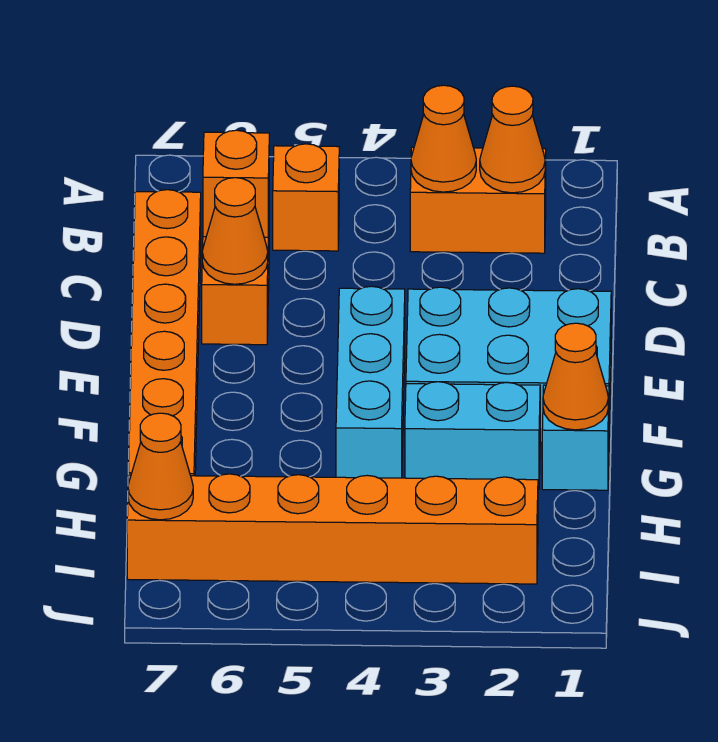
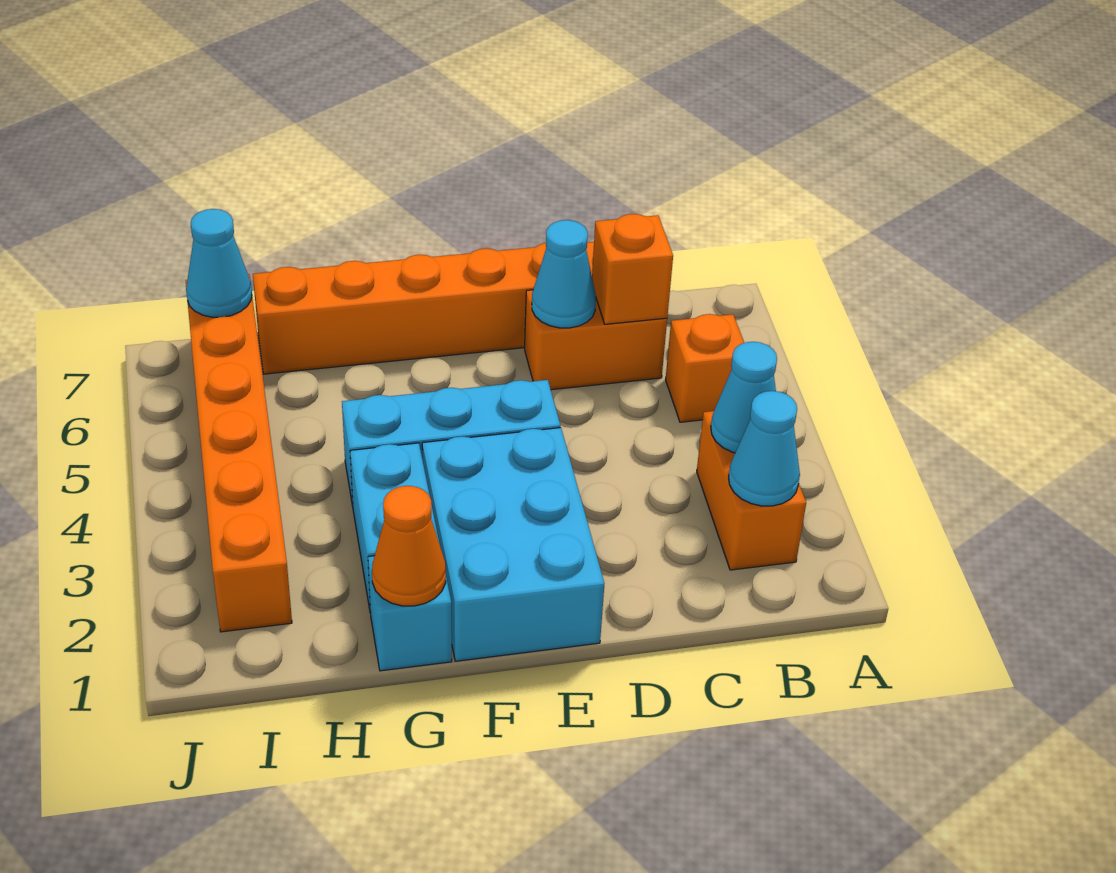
orange 1x1 cone [480,86,545,193] -> cyan 1x1 cone [729,391,800,506]
orange 1x1 cone [411,85,476,192] -> cyan 1x1 cone [711,342,777,453]
orange 1x1 cone [202,178,268,284] -> cyan 1x1 cone [532,220,596,328]
orange 1x1 cone [128,413,193,520] -> cyan 1x1 cone [186,209,252,317]

